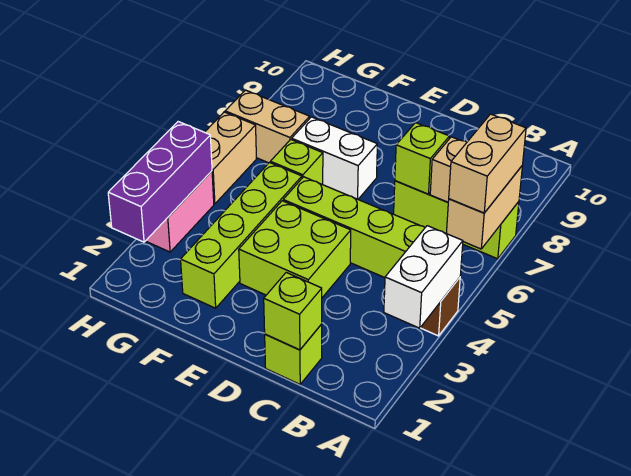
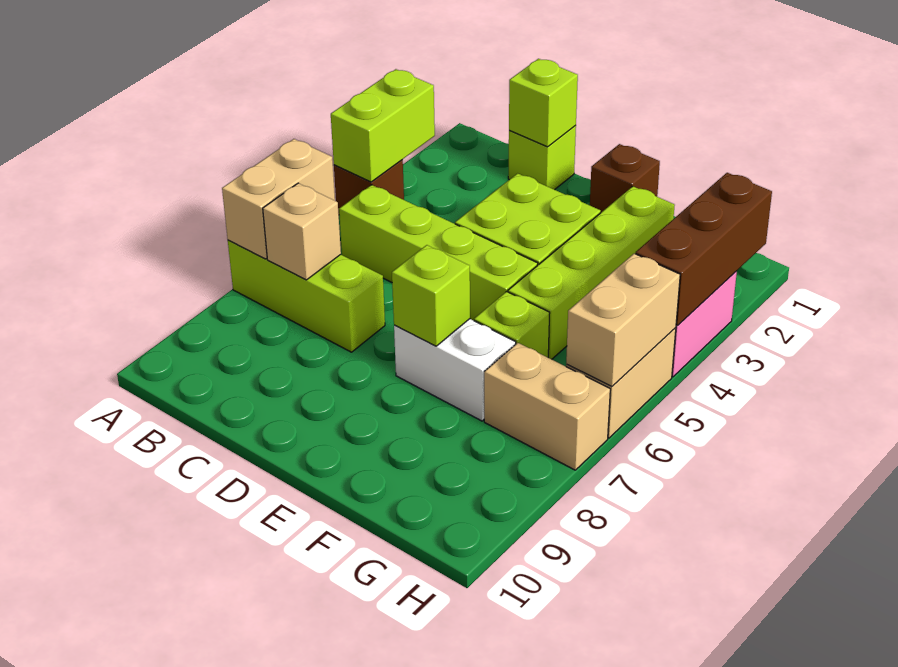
white 1x2 brick [384,226,463,328] -> lime 1x2 brick [331,69,435,182]
tan 1x2 brick [449,114,526,213] -> tan 1x2 brick moved to [566,254,680,386]
lime 1x1 brick [395,123,449,194] -> lime 1x1 brick moved to [392,245,470,346]
none -> brown 1x1 brick [590,144,660,212]
purple 1x3 brick [108,122,212,242] -> brown 1x3 brick [636,173,772,325]

